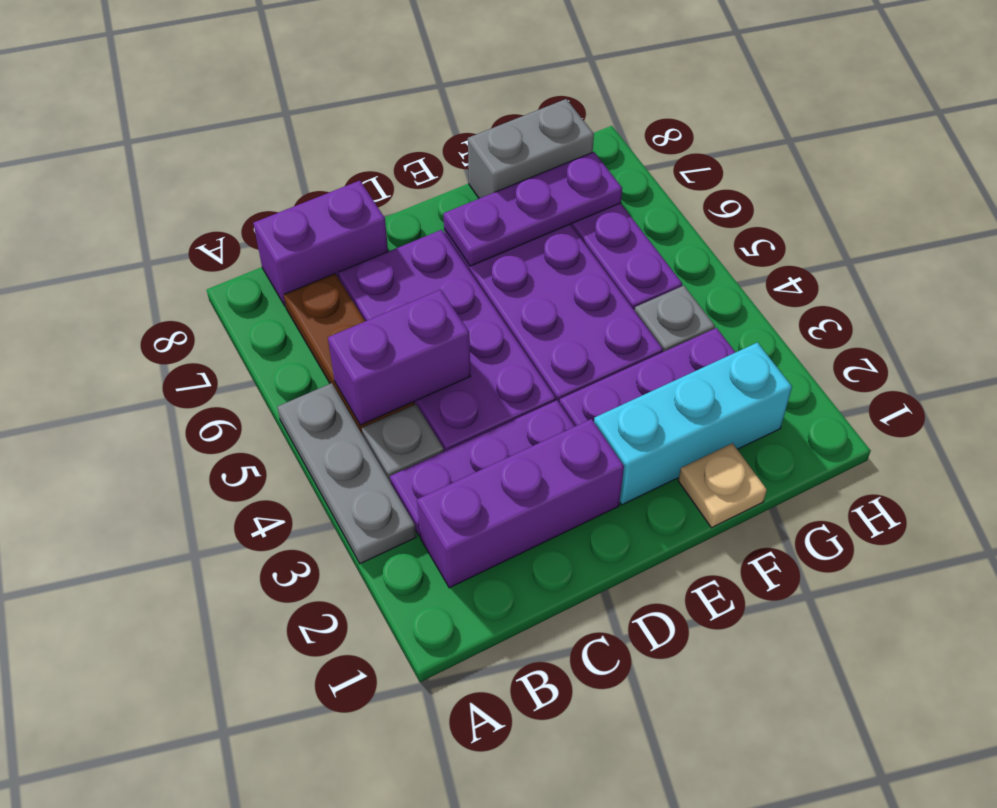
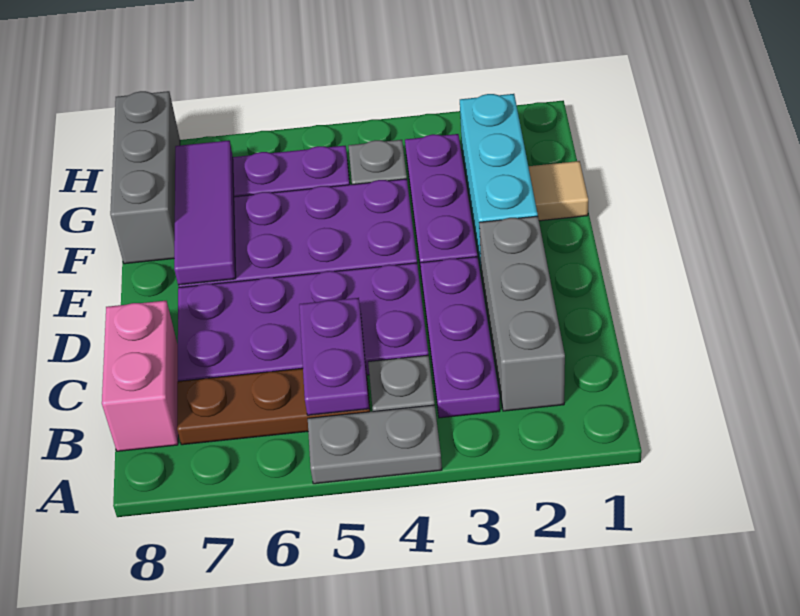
grey 1x3 plate [278,383,416,564] -> grey 1x2 plate [308,405,442,484]
purple 1x3 brick [417,419,624,588] -> grey 1x3 brick [479,216,565,411]
purple 1x2 brick [328,290,470,425] -> purple 1x2 plate [299,298,369,415]
purple 1x2 brick [253,181,388,307] -> pink 1x2 brick [102,301,178,451]
purple 1x3 plate [443,152,622,266] -> purple 1x3 tile [174,140,236,285]
tan 1x1 plate [678,443,767,528] -> tan 1x1 tile [528,161,588,221]
grey 1x2 brick [468,99,594,199] -> grey 1x3 brick [110,91,180,264]

